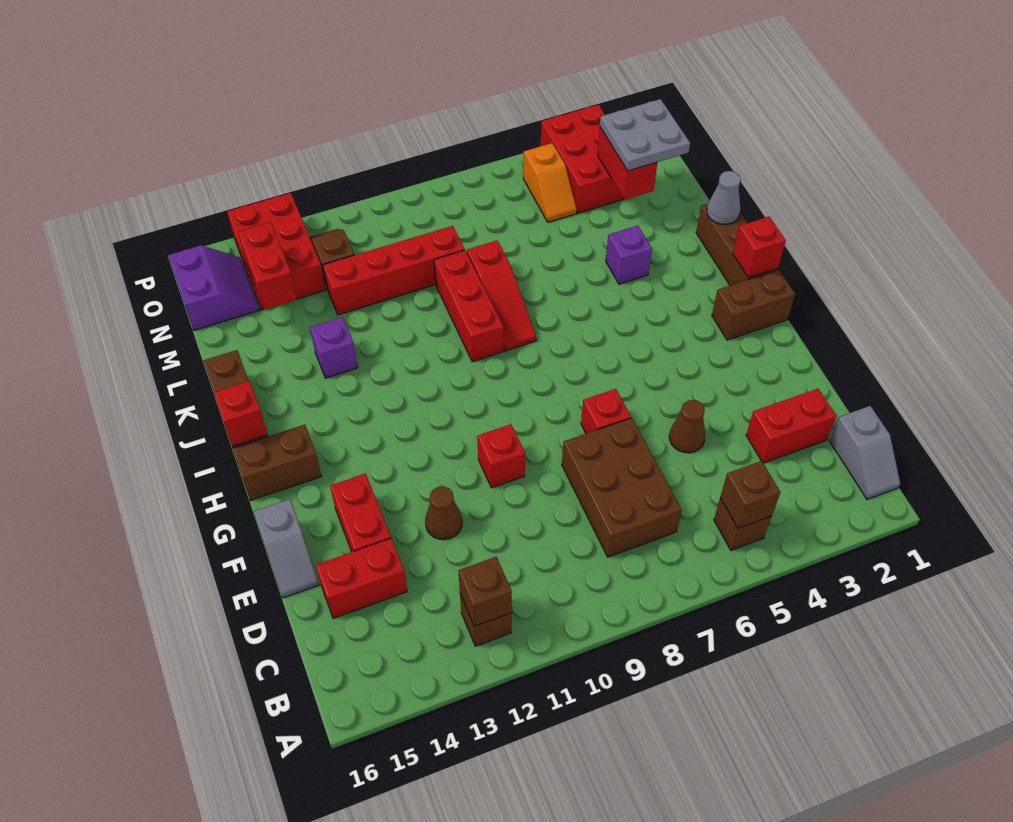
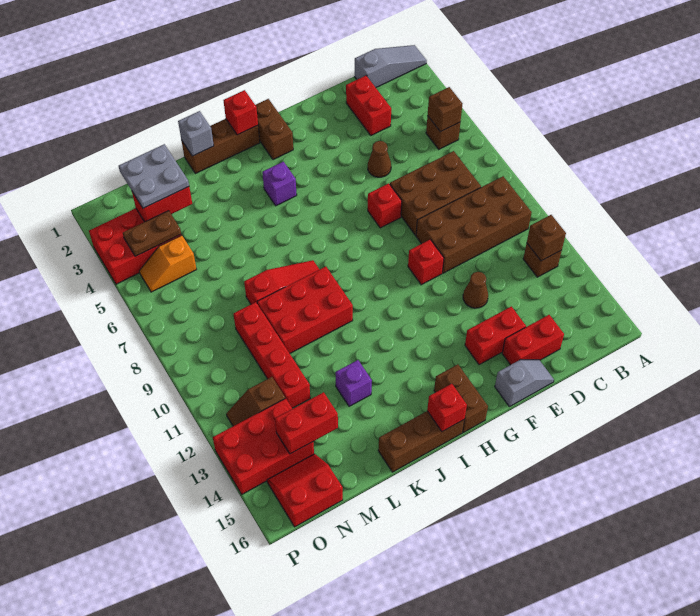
grey 1x2 slope [830,406,900,499] -> grey 1x3 slope [355,45,427,87]
none -> brown 2x4 brick [416,176,532,273]
red 1x2 brick [316,539,407,618] -> red 1x2 brick turned to [502,315,564,365]
red 1x3 brick [434,250,504,362] -> red 2x3 brick [257,267,353,353]
grey 1x1 cone [707,171,741,224] -> grey 1x1 brick [178,111,214,156]
purple 1x1 brick [606,226,652,284] -> purple 1x1 brick moved to [262,162,297,206]
none -> brown 1x2 plate [123,211,181,256]
orange 1x2 slope [523,143,577,222] -> orange 1x2 slope turned to [139,235,197,292]
purple 2x2 slope [168,245,259,330] -> red 2x2 slope [267,454,343,527]

